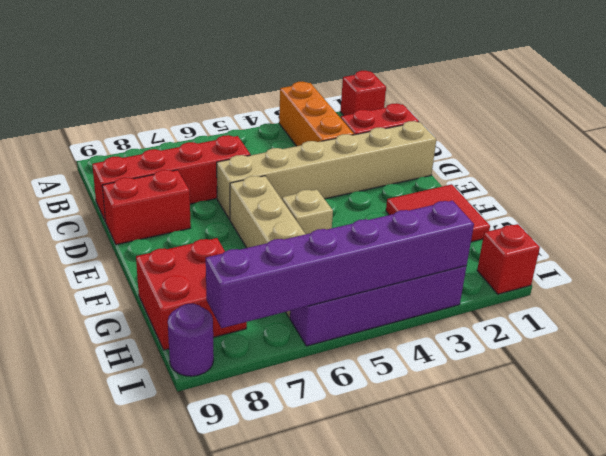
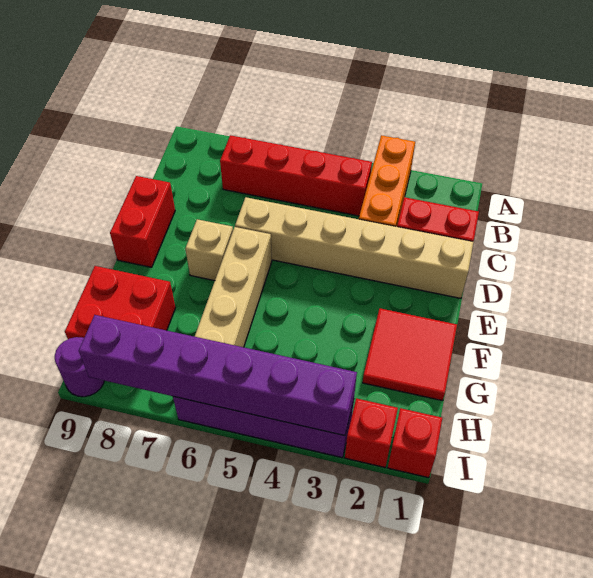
red 1x1 brick [340,71,386,115] -> red 1x1 brick moved to [345,398,398,467]
red 1x4 brick [92,135,251,222] -> red 1x4 brick moved to [220,135,372,216]
red 1x2 brick [102,170,191,245] -> red 1x2 brick turned to [110,176,175,267]
tan 1x1 brick [282,189,333,234] -> tan 1x1 brick moved to [185,219,233,281]

